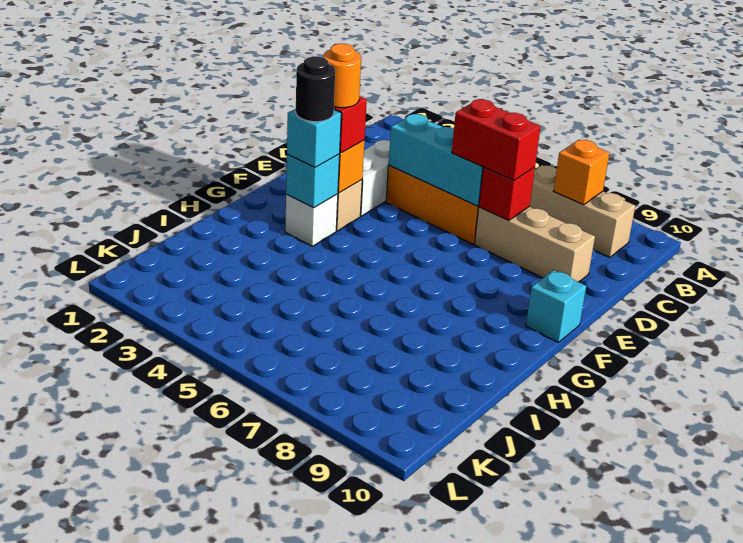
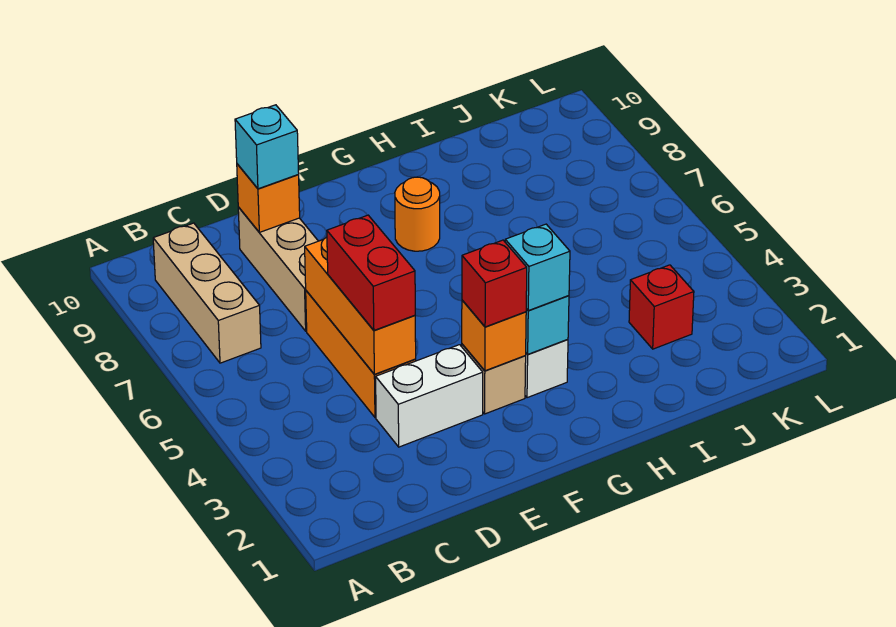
orange 1x1 brick [553,140,609,205] -> orange 1x1 brick moved to [237,164,300,232]
cyan 1x3 brick [389,114,483,206] -> orange 1x3 brick [305,237,416,375]
red 1x2 brick [452,99,541,180] -> red 1x2 brick moved to [327,215,415,330]
red 1x1 brick [479,167,535,221] -> red 1x1 brick moved to [629,265,694,349]
orange 1x1 round brick [323,44,361,108] -> orange 1x1 round brick moved to [395,177,440,251]
cyan 1x1 brick [526,270,586,342] -> cyan 1x1 brick moved to [235,105,299,189]
black 1x1 round brick [296,56,335,122] -> none

